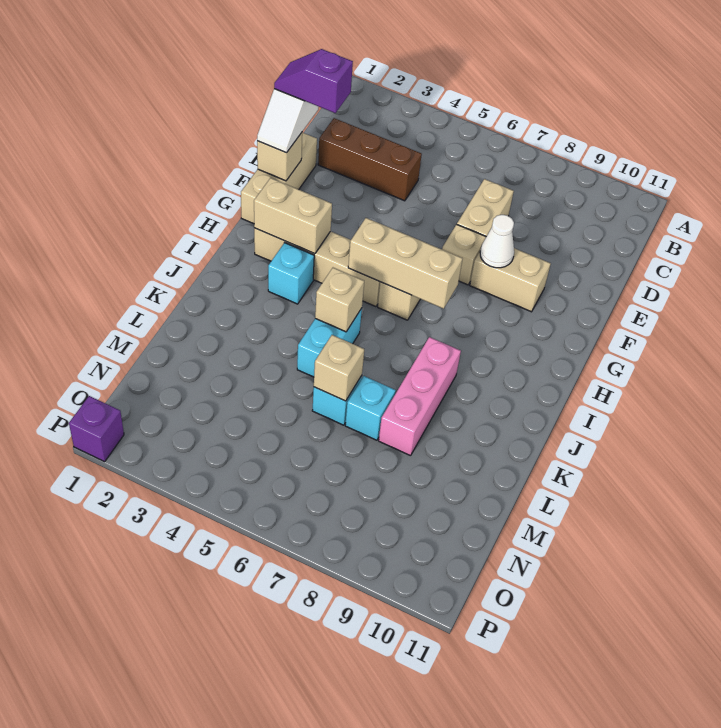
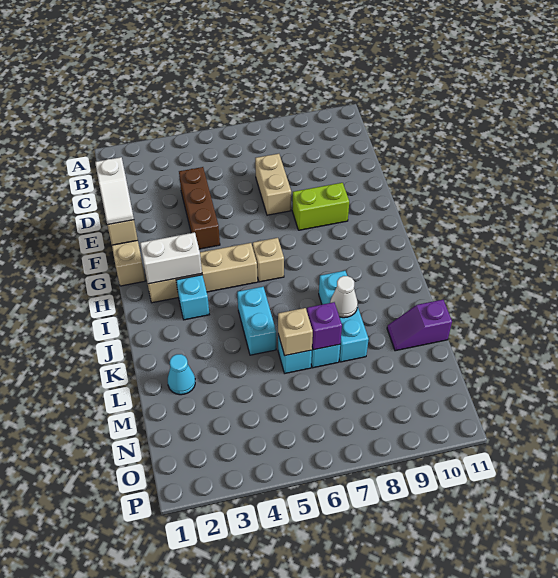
brown 1x3 brick [318,118,422,201] -> brown 1x3 brick turned to [179,167,220,249]
purple 1x2 slope [274,49,353,113] -> purple 1x2 slope moved to [387,300,452,351]
tan 1x1 brick [442,224,486,285] -> none
tan 1x2 brick [470,248,551,312] -> lime 1x2 brick [292,183,349,230]
white 1x1 cone [480,215,514,268] -> white 1x1 cone moved to [330,276,358,318]
tan 1x2 brick [254,178,332,254] -> white 1x2 brick [140,232,202,284]
tan 1x3 brick [348,218,463,309] -> none
tan 1x1 brick [315,268,364,332] -> none
pink 1x3 brick [379,337,461,456] -> cyan 1x3 brick [319,271,369,362]
none -> cyan 1x1 cone [168,354,195,395]
purple 1x1 brick [69,396,124,462] -> purple 1x1 brick moved to [307,302,342,350]

